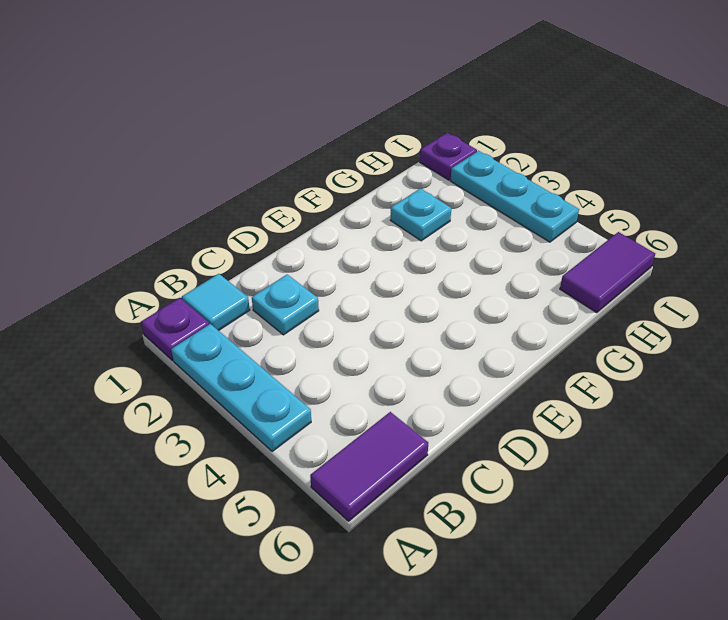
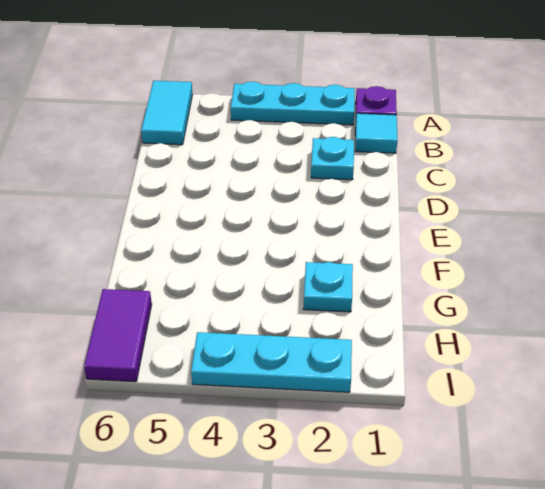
purple 1x2 tile [310,412,428,521] -> cyan 1x2 tile [141,81,193,145]
purple 1x1 plate [420,133,477,180] -> none

